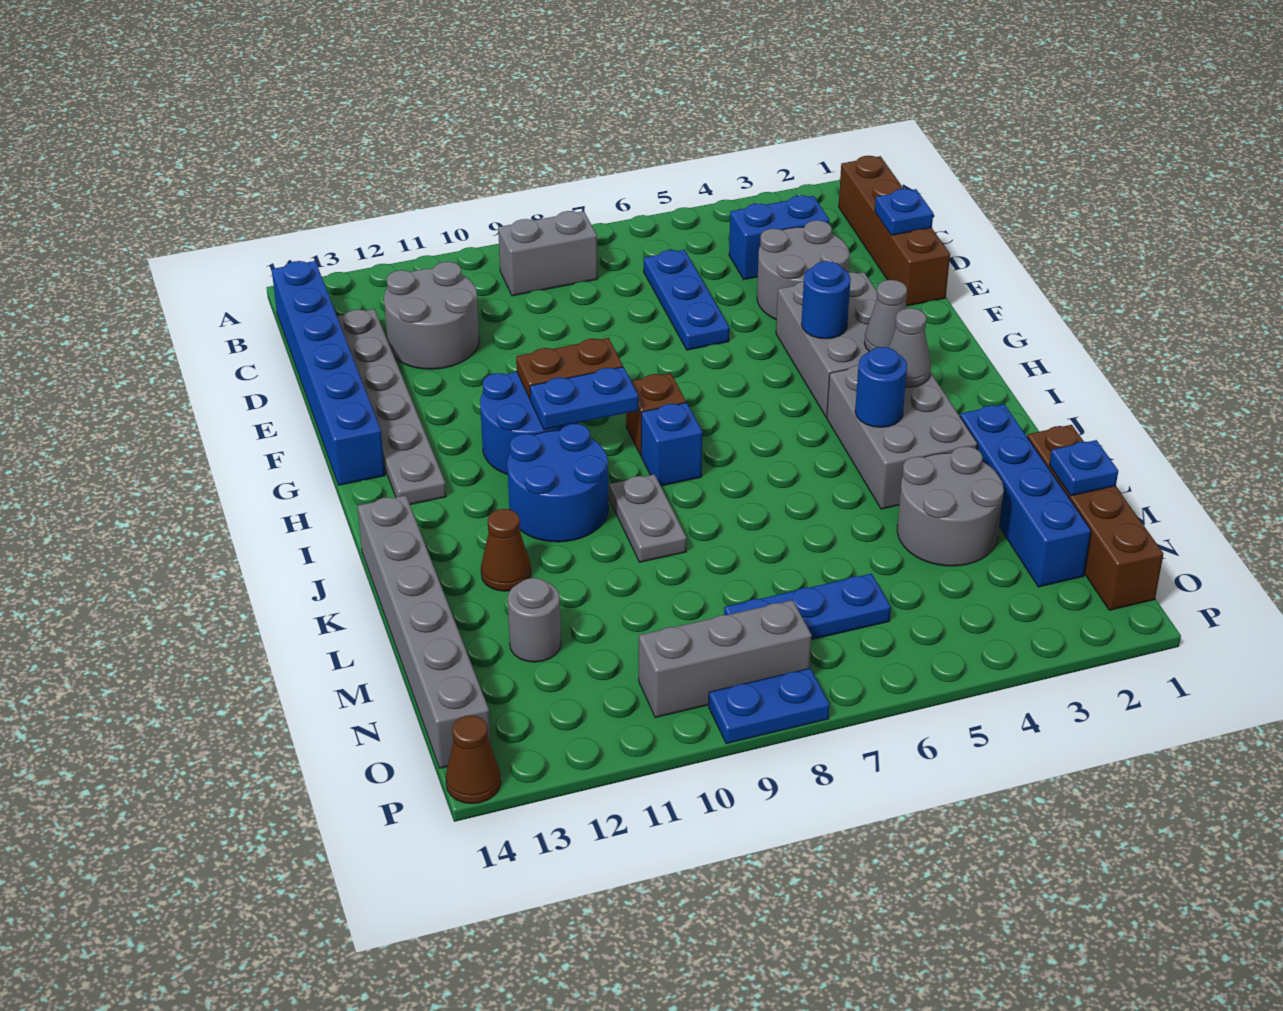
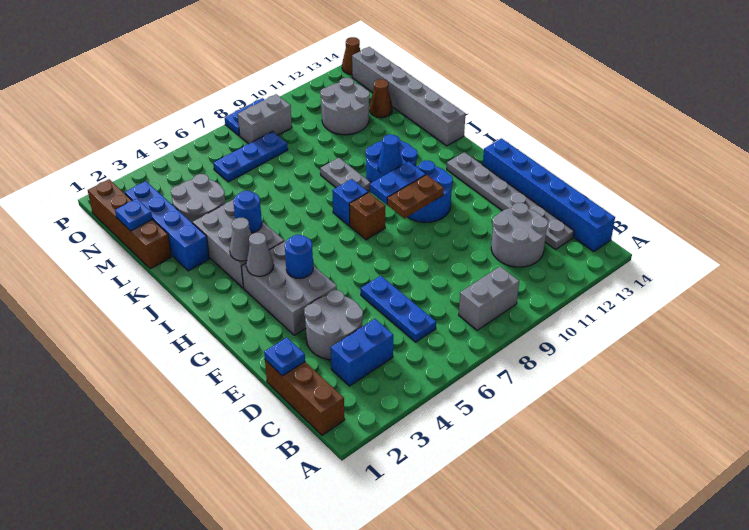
brown 1x4 brick [839,156,950,306] -> brown 1x3 brick [265,360,345,435]
none -> blue 1x1 cone [378,134,403,175]
brown 1x1 cone [481,509,531,591] -> brown 1x1 cone moved to [370,79,392,118]
grey 1x1 round brick [507,578,561,662] -> grey 2x2 round brick [321,78,370,135]
grey 1x3 brick [639,600,812,718] -> grey 1x2 brick [238,94,292,144]

